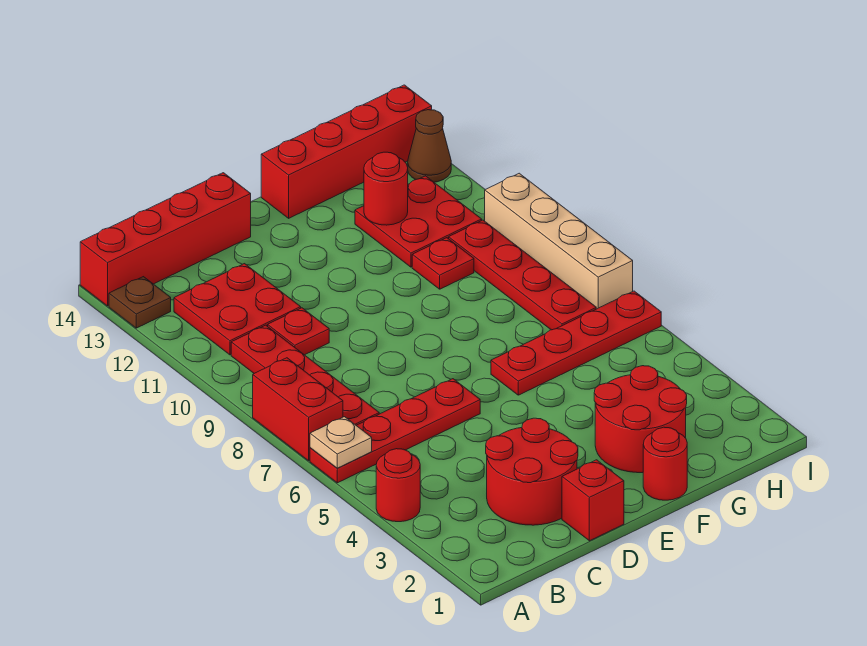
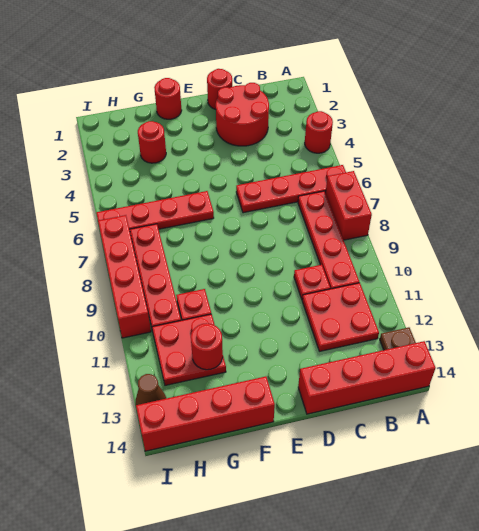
tan 1x1 plate [310,417,372,468] -> none
red 1x1 brick [562,460,624,541] -> red 1x1 round brick [207,69,232,109]
red 2x2 round brick [594,366,687,473] -> red 1x1 round brick [138,121,166,163]
tan 1x4 brick [485,173,633,309] -> red 1x4 brick [98,215,151,338]

